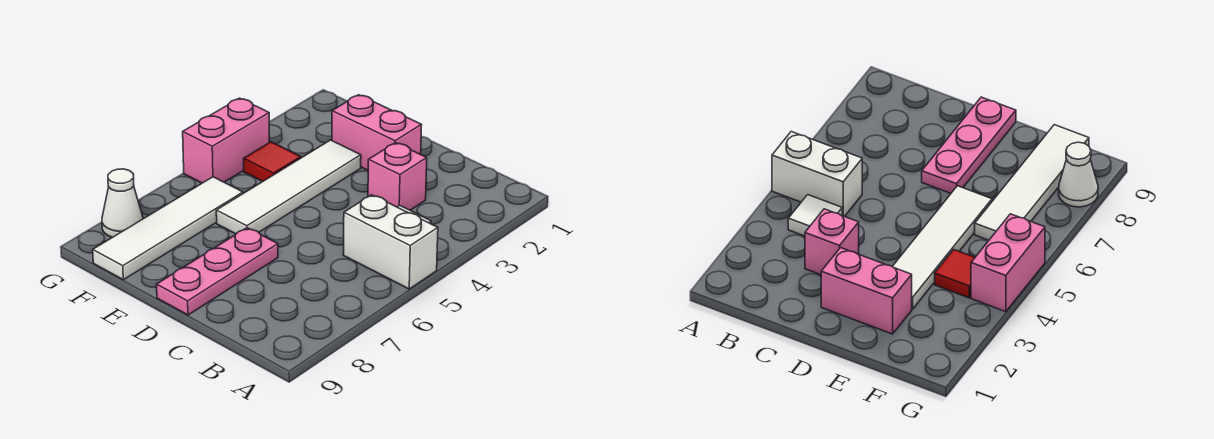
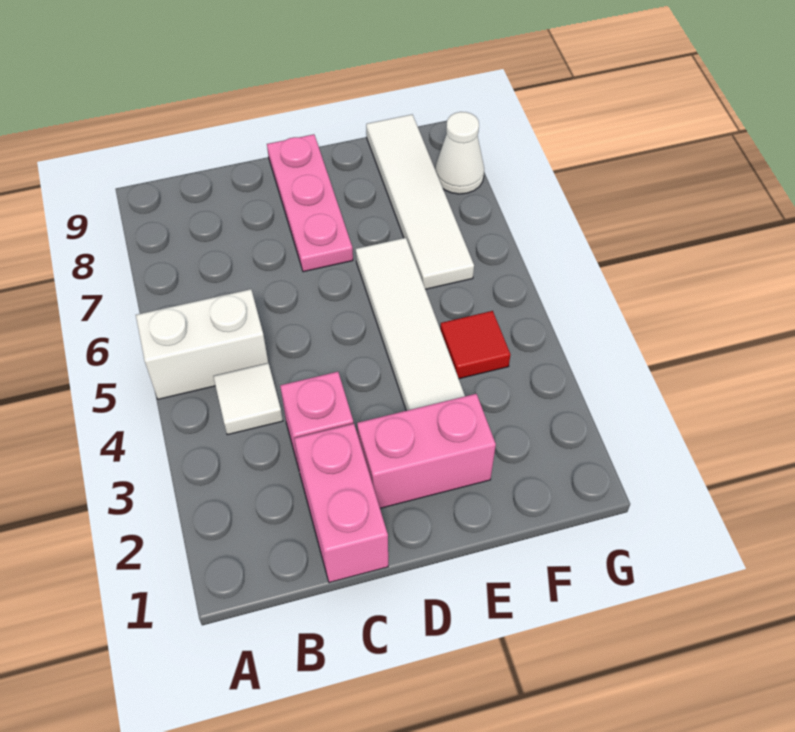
pink 1x2 brick [183,98,269,183] -> pink 1x2 brick moved to [294,424,388,583]

